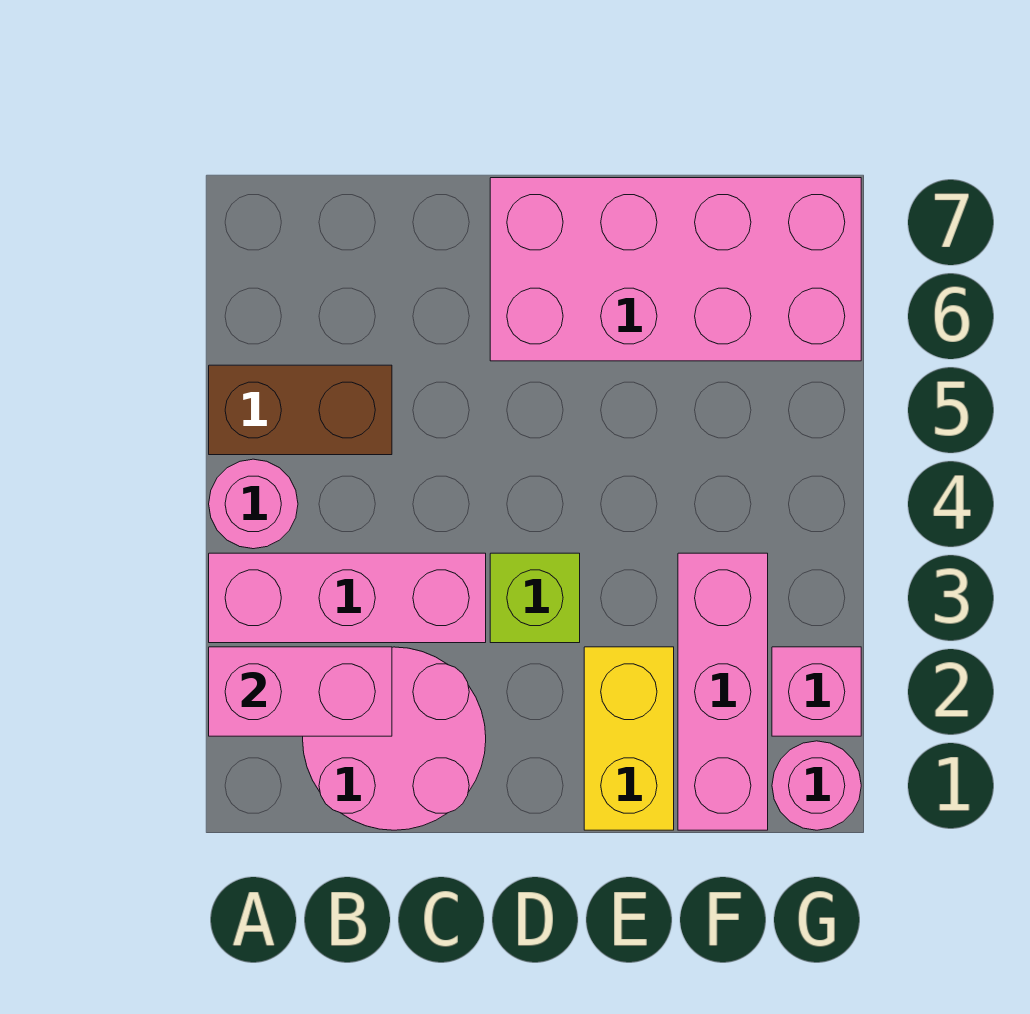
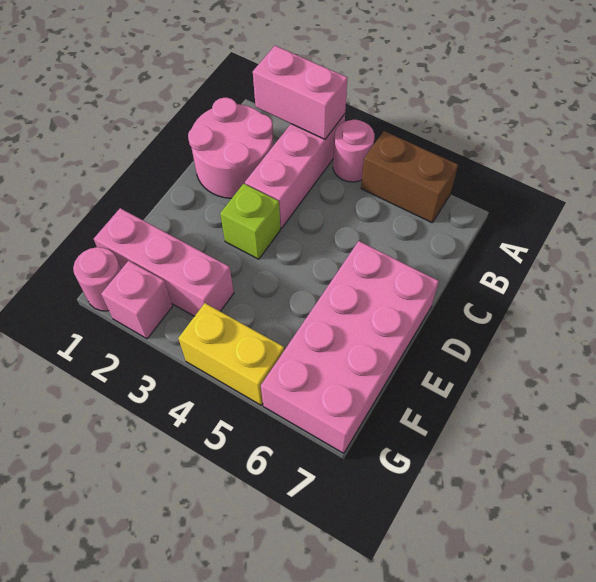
pink 1x2 brick [209,647,392,736] -> pink 1x2 brick turned to [253,46,347,139]
brown 1x2 brick [209,365,392,455] -> brown 1x2 brick turned to [361,131,458,223]
yellow 1x2 brick [584,647,674,830] -> yellow 1x2 brick moved to [178,303,284,405]

